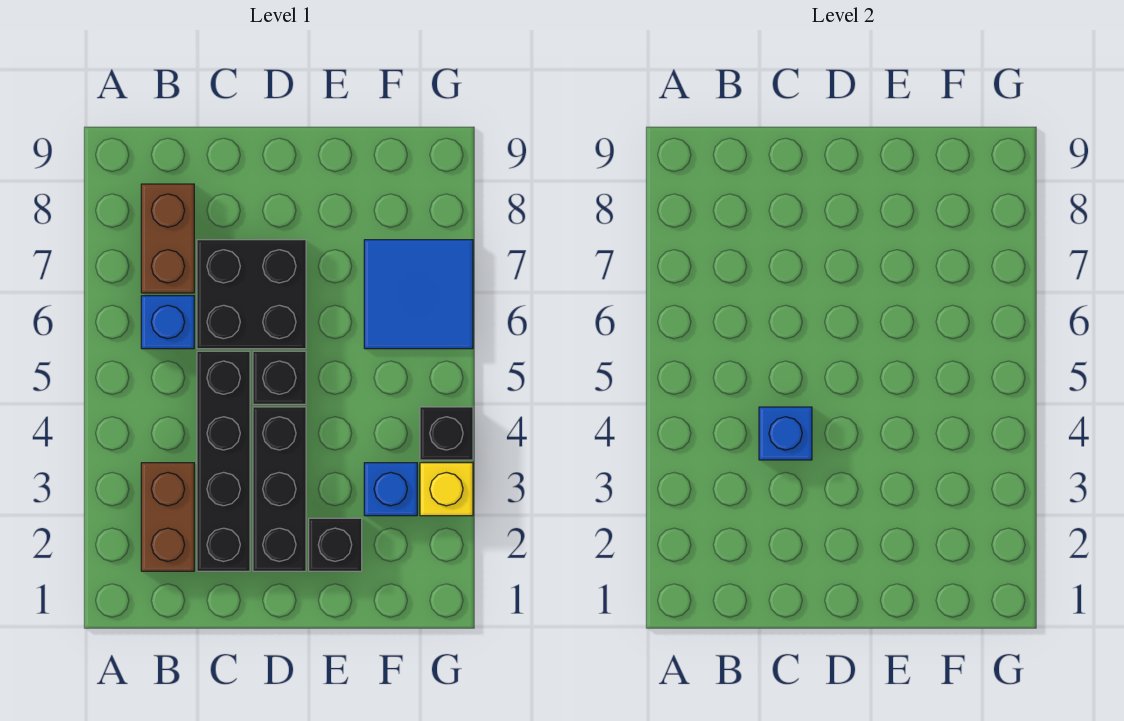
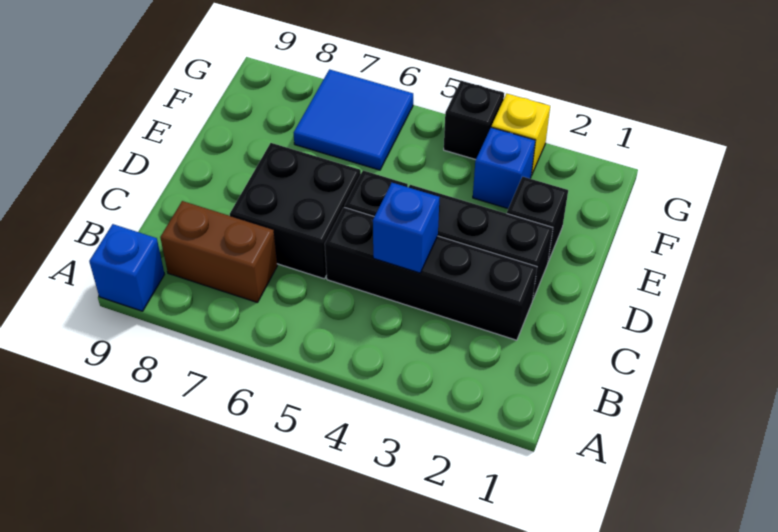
brown 1x2 brick [141,463,194,571] -> none
blue 1x1 brick [141,296,194,349] -> blue 1x1 brick moved to [89,224,165,311]

